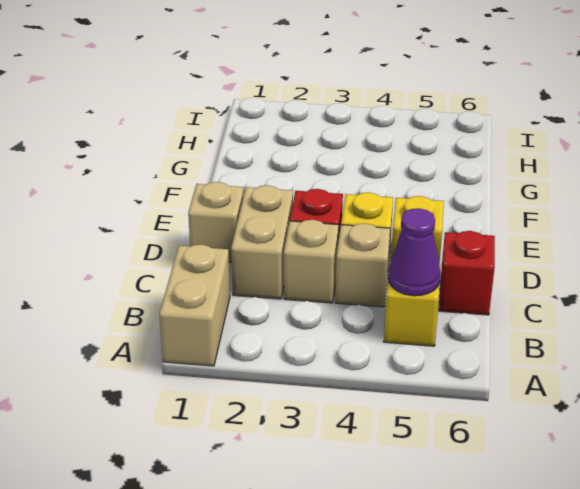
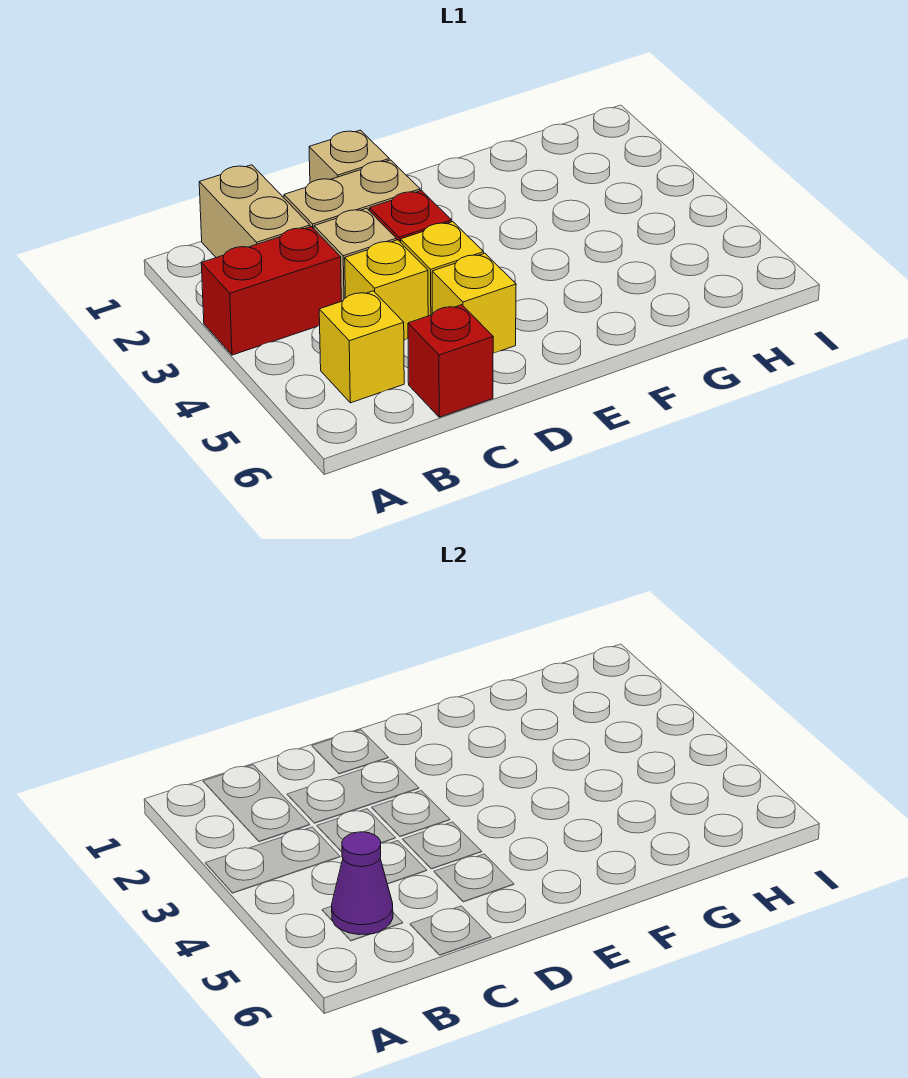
tan 1x2 brick [159,244,230,366] -> tan 1x2 brick turned to [199,165,310,258]
none -> red 1x2 brick [201,227,341,355]
tan 1x1 brick [335,223,390,307] -> yellow 1x1 brick [345,240,428,340]

